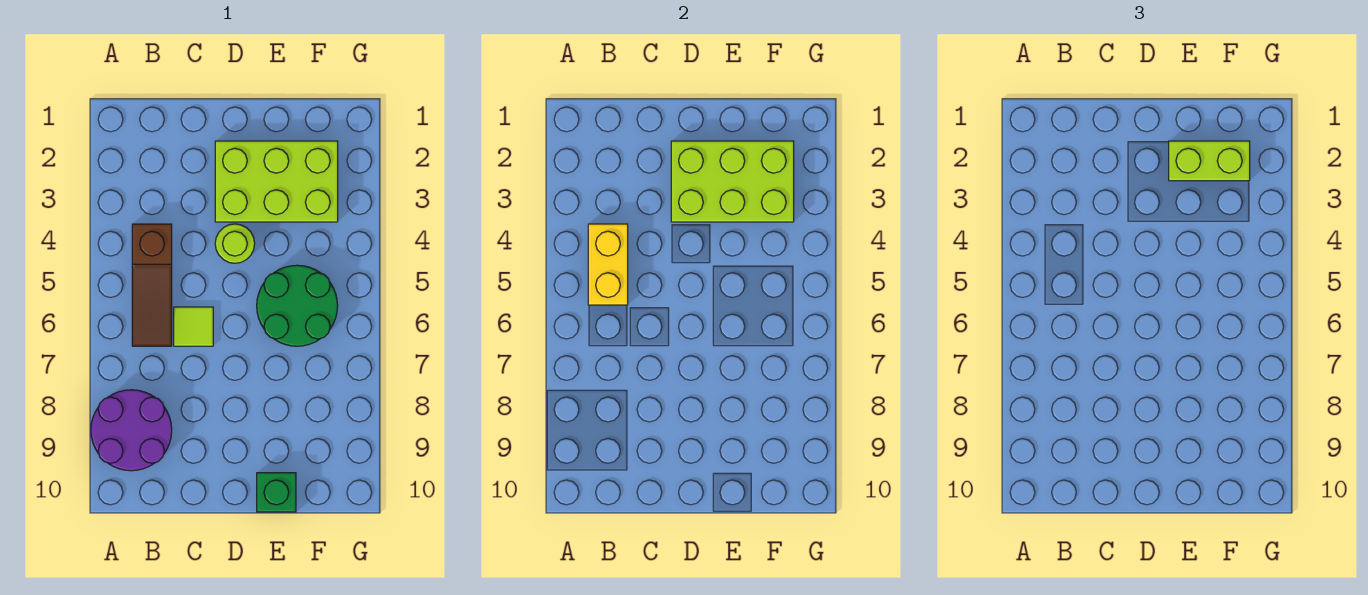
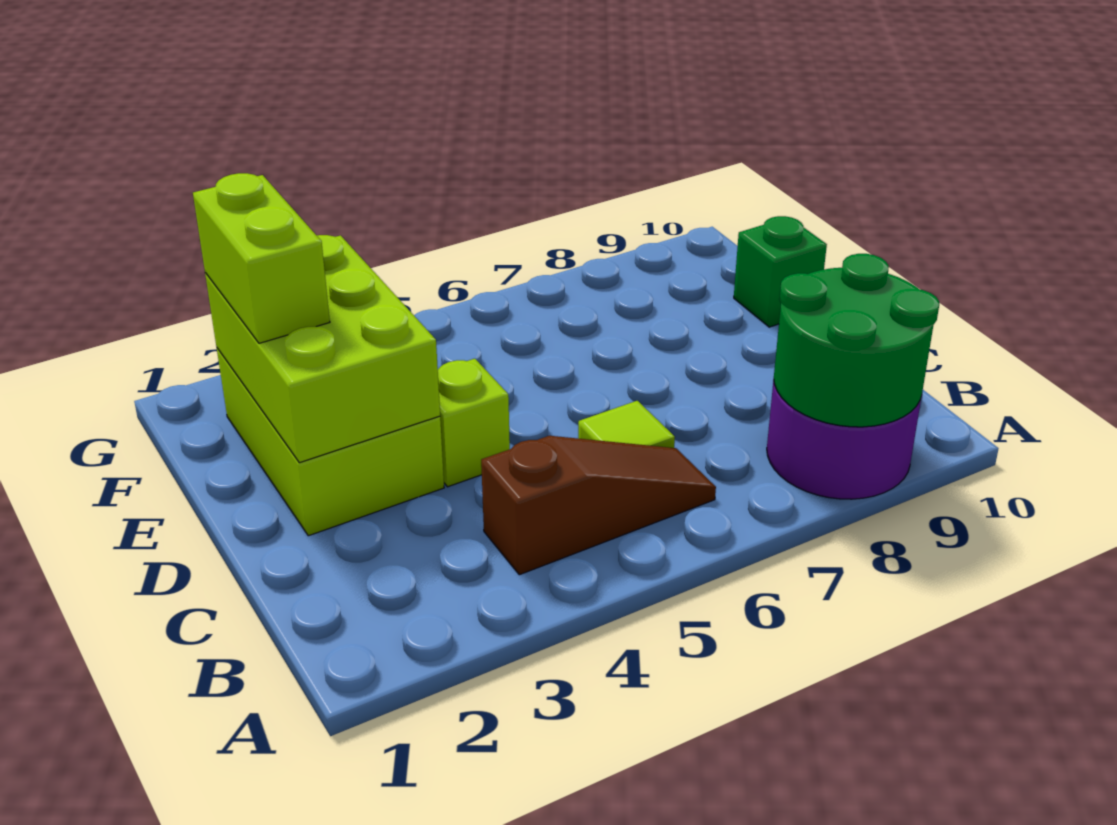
yellow 1x2 brick [588,224,628,305] -> none
lime 1x1 round brick [215,224,255,263] -> lime 1x1 brick [438,359,510,487]
green 2x2 round brick [257,265,338,346] -> green 2x2 round brick moved to [774,254,939,427]

